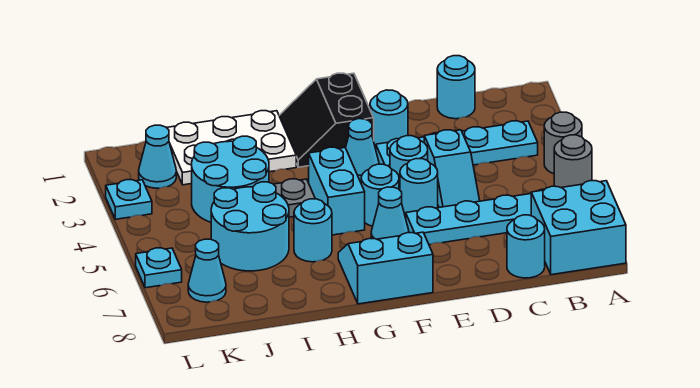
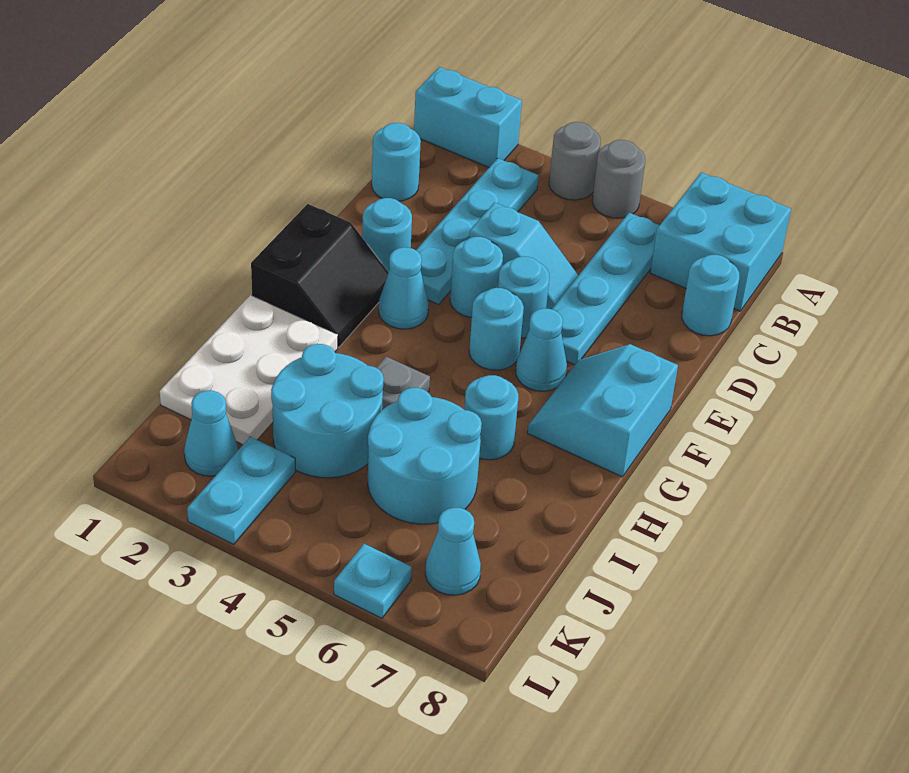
black 2x2 slope [279,73,374,167] -> black 2x2 slope turned to [251,204,388,347]
cyan 1x2 brick [309,147,365,235] -> cyan 1x2 brick moved to [414,67,522,167]
cyan 1x1 plate [106,180,152,219] -> cyan 1x2 plate [187,437,295,544]

